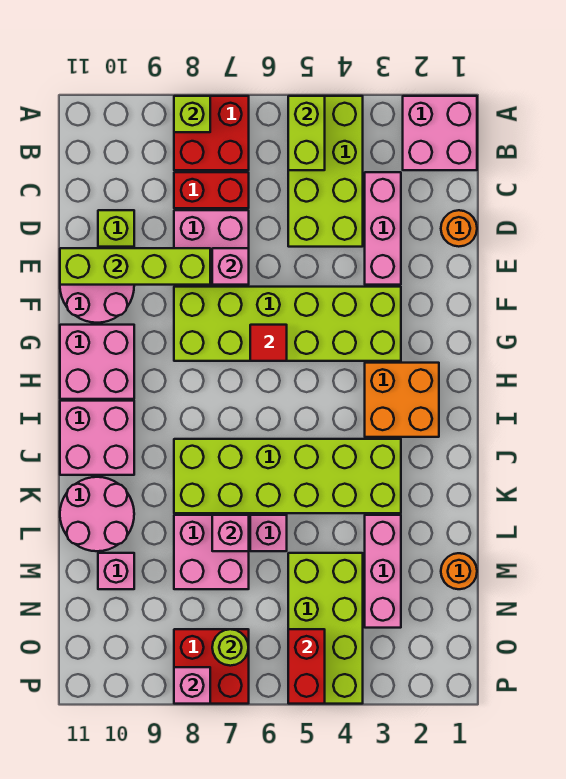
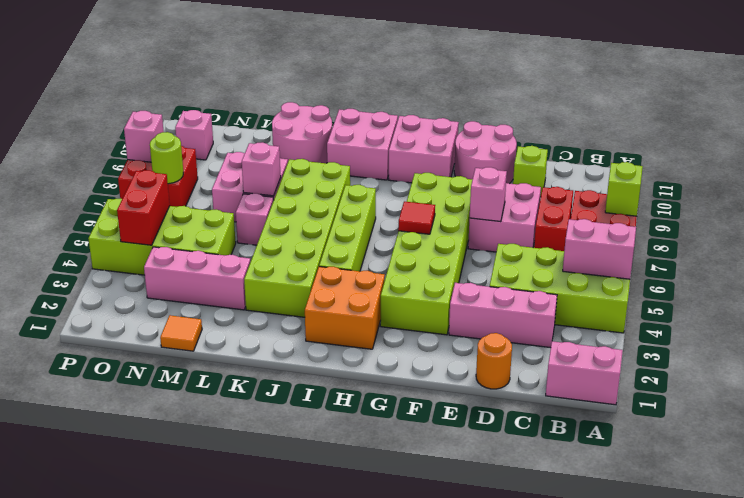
pink 2x2 brick [403,96,477,170] -> pink 1x2 brick [546,341,623,405]
lime 1x2 brick [288,96,325,170] -> pink 1x2 brick [563,219,636,279]
lime 1x4 brick [60,248,210,285] -> lime 1x4 brick moved to [319,185,376,271]
orange 1x1 round brick [441,553,477,589] -> orange 1x1 tile [160,315,202,351]
pink 1x1 brick [98,553,134,589] -> pink 1x1 brick moved to [175,110,213,160]
red 1x2 brick [288,629,325,704] -> red 1x2 brick turned to [117,170,170,245]

